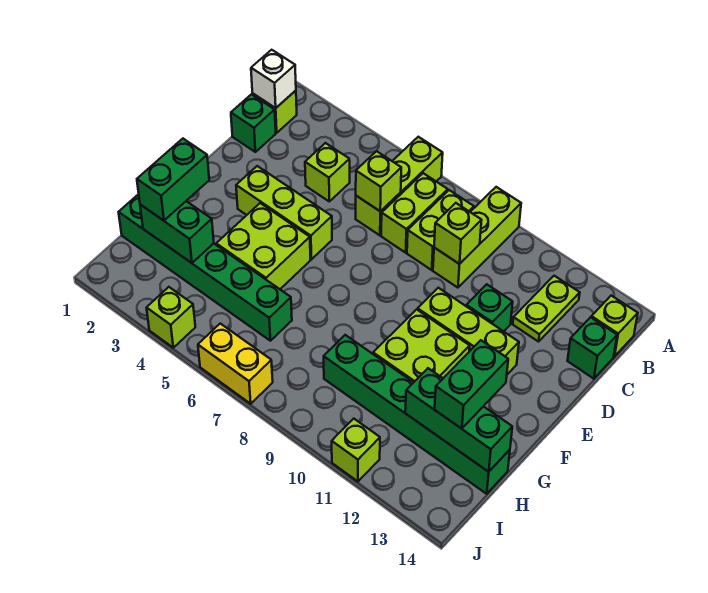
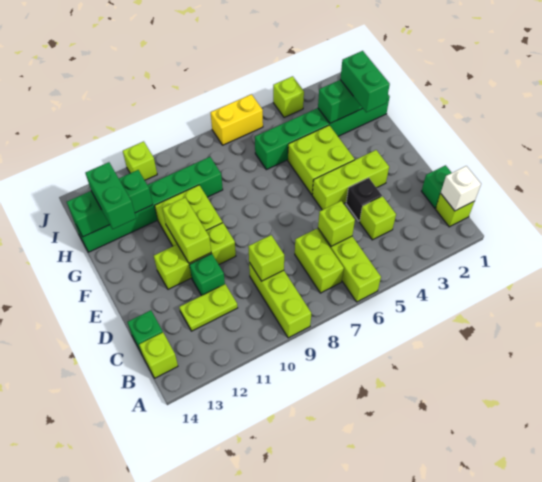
lime 1x2 brick [407,190,474,270] -> lime 1x2 brick moved to [163,198,211,263]
lime 1x2 plate [513,276,580,342] -> lime 1x2 plate turned to [179,284,238,331]
none -> black 1x1 brick [346,178,382,221]

